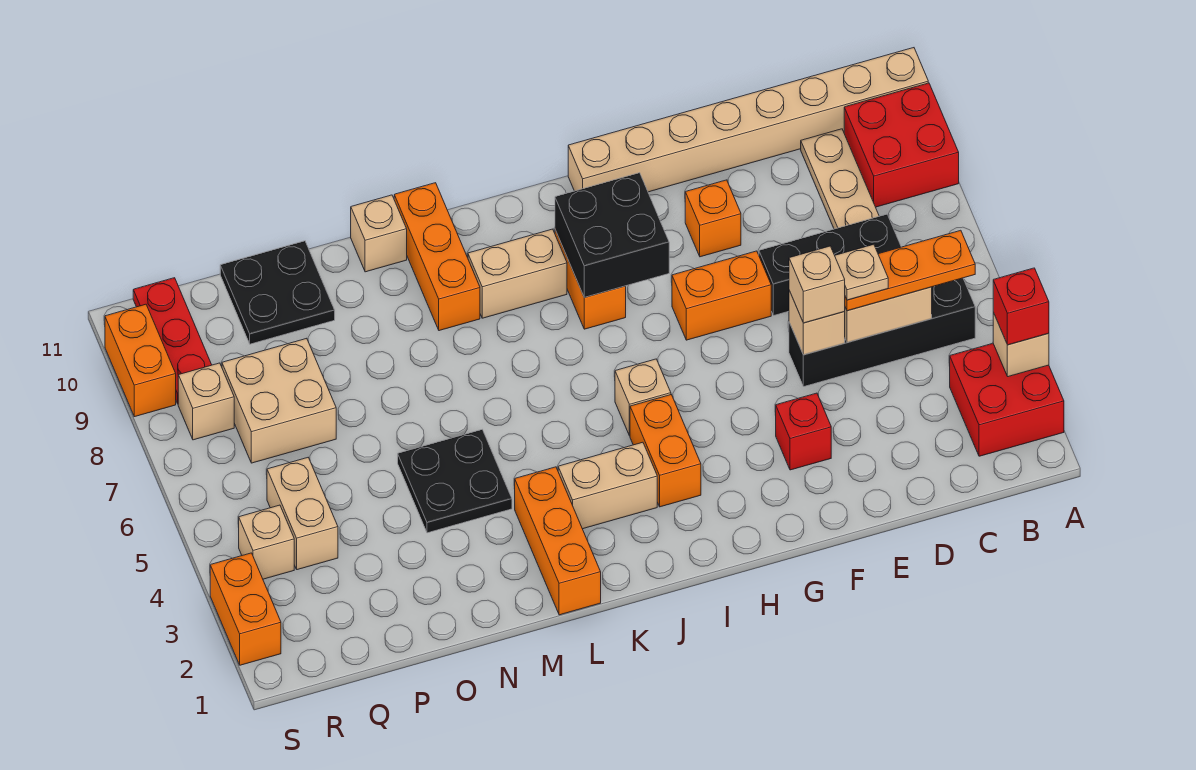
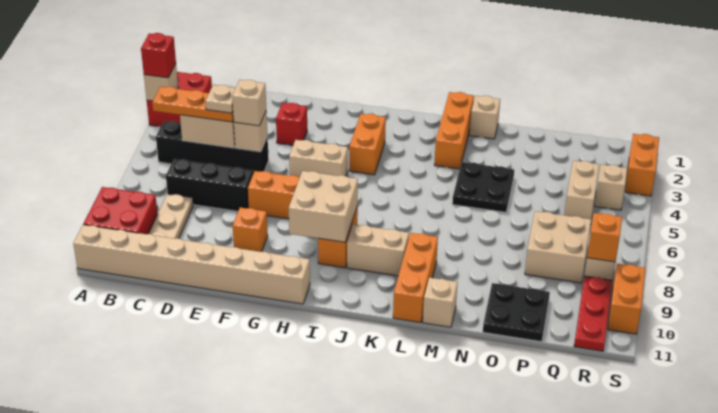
black 2x2 brick [555,173,669,297] -> tan 2x2 brick [289,171,358,242]
tan 1x1 brick [615,359,671,436] -> tan 1x1 brick moved to [470,96,500,139]
tan 1x2 brick [558,442,657,529] -> tan 1x2 brick moved to [289,140,348,177]
none -> orange 1x1 brick [587,213,622,262]

